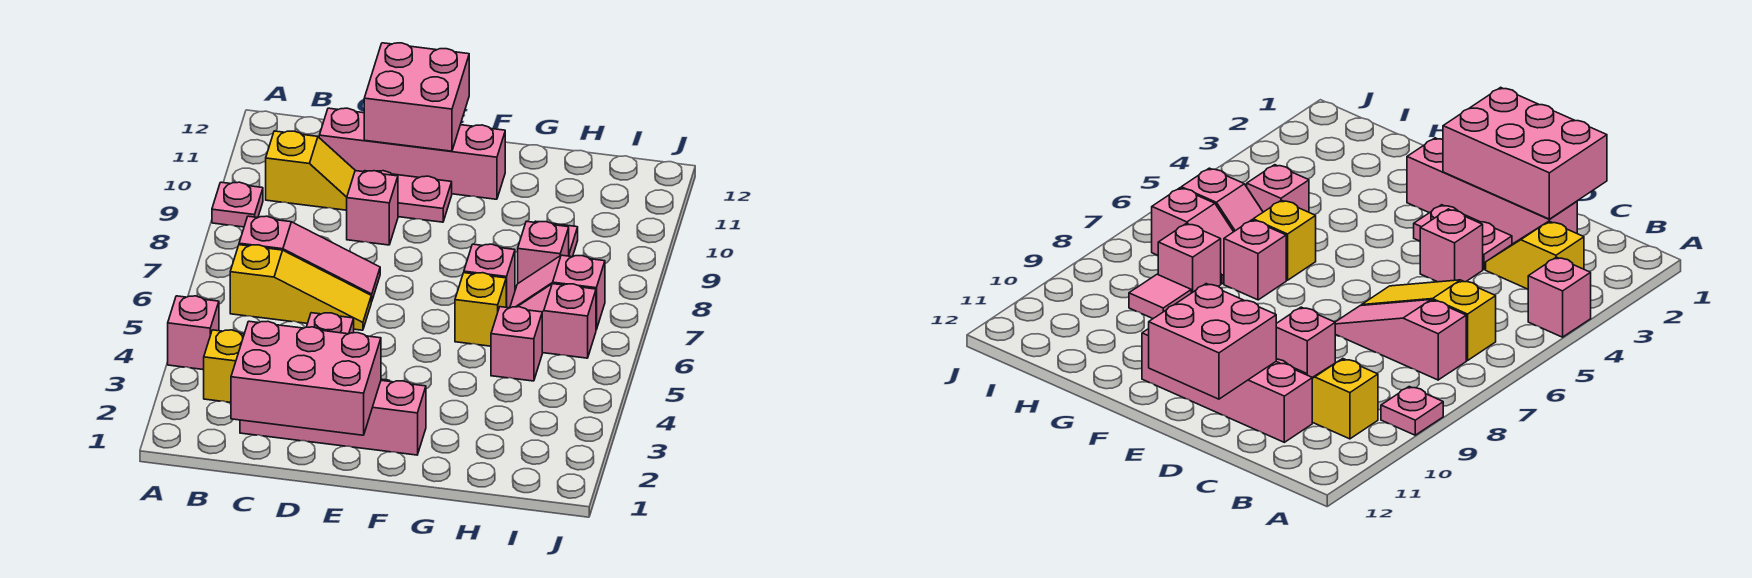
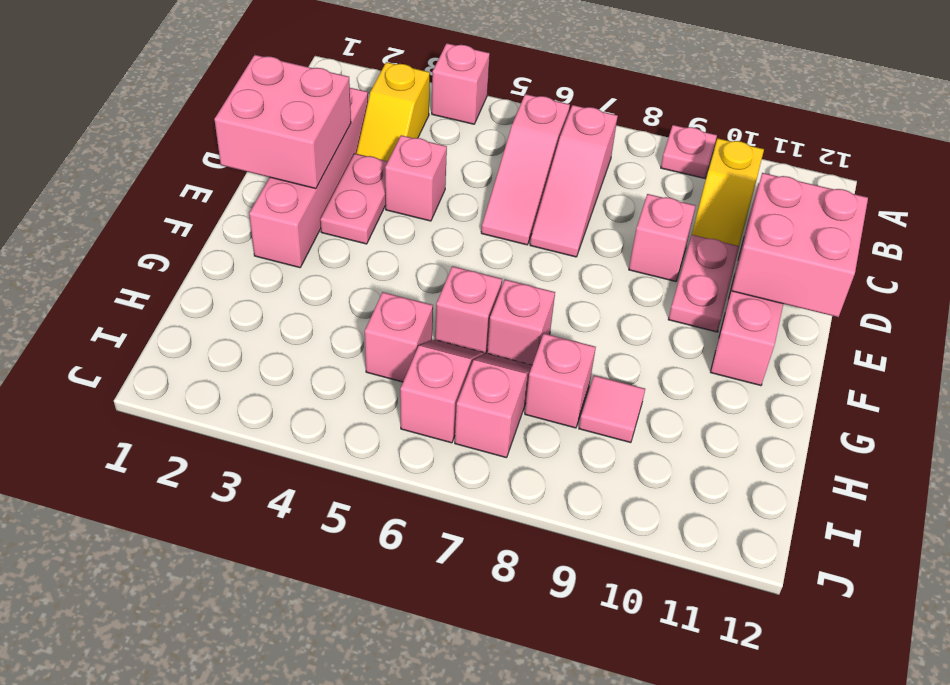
yellow 1x3 slope [230,245,371,330] -> pink 1x3 slope [481,94,570,245]
pink 2x3 brick [231,321,381,435] -> pink 2x2 brick [214,55,351,189]
yellow 1x1 brick [455,273,506,346] -> pink 1x1 brick [435,266,502,354]

